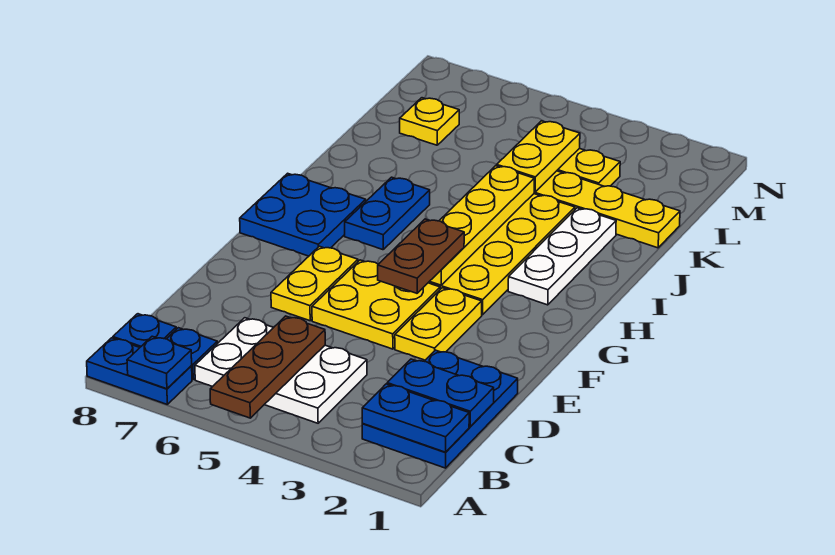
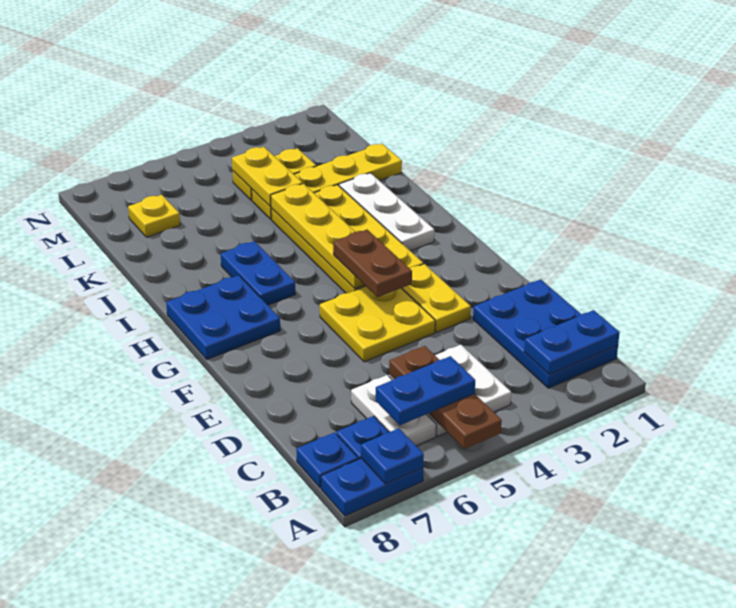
blue 1x2 plate [387,359,494,427] -> blue 1x2 plate moved to [376,356,475,425]
yellow 1x2 plate [271,246,358,321] -> none

